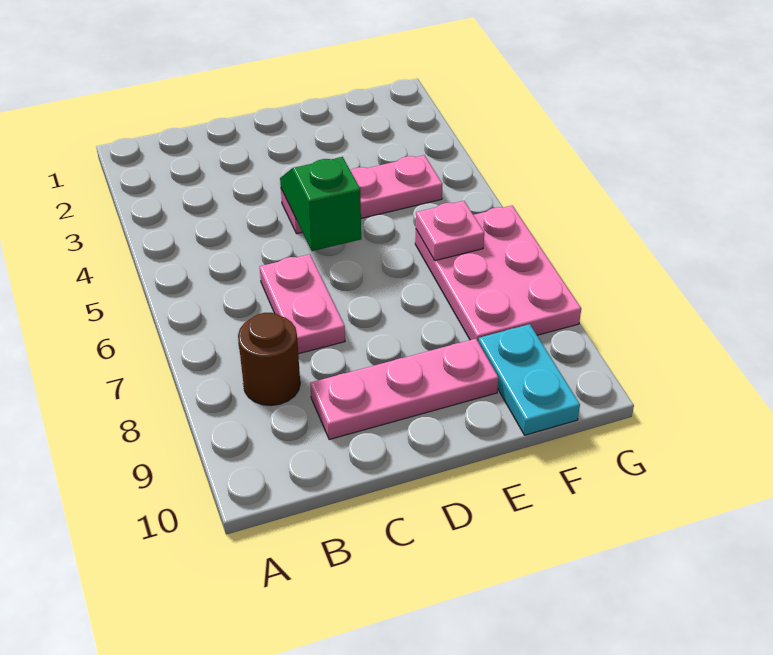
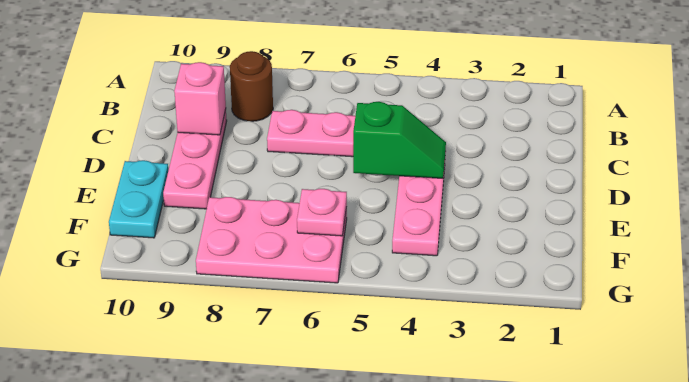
none -> pink 1x1 brick [174,62,226,135]
cyan 1x2 plate [479,324,580,435] -> cyan 1x2 plate turned to [109,160,168,238]

